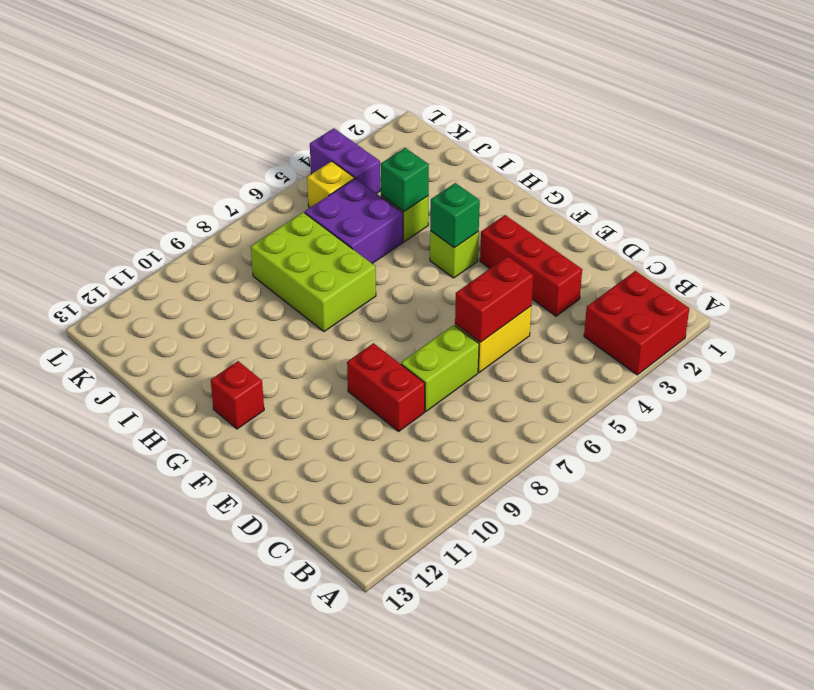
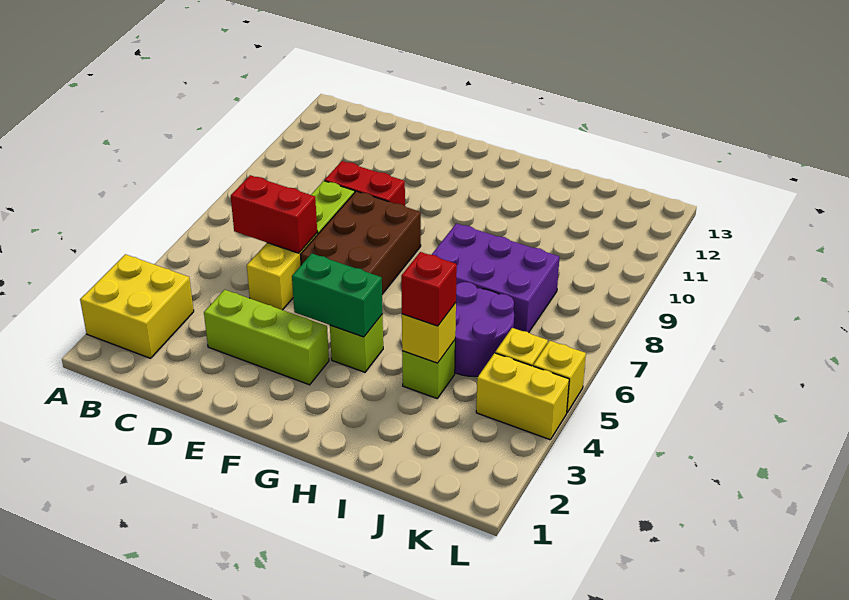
red 2x2 brick [584,271,689,375] -> yellow 2x2 brick [80,254,194,358]
red 1x3 brick [480,215,582,316] -> lime 1x3 brick [204,290,329,385]
red 1x2 brick [455,256,533,342] -> red 1x2 brick turned to [231,175,317,253]
none -> brown 2x3 brick [300,191,421,294]
green 1x1 brick [430,183,480,248] -> green 1x2 brick [292,254,383,337]
red 1x1 brick [211,361,264,429] -> red 1x1 brick moved to [401,252,457,326]
lime 2x3 brick [251,212,376,332] -> purple 2x3 brick [432,223,559,333]
green 1x1 brick [380,148,429,211] -> yellow 1x1 brick [402,303,456,363]
purple 2x2 brick [305,178,403,263] -> purple 2x2 round brick [455,282,514,377]
purple 1x2 brick [310,128,380,193] -> yellow 1x2 brick [476,353,569,440]
none -> yellow 1x1 brick [533,341,586,412]

